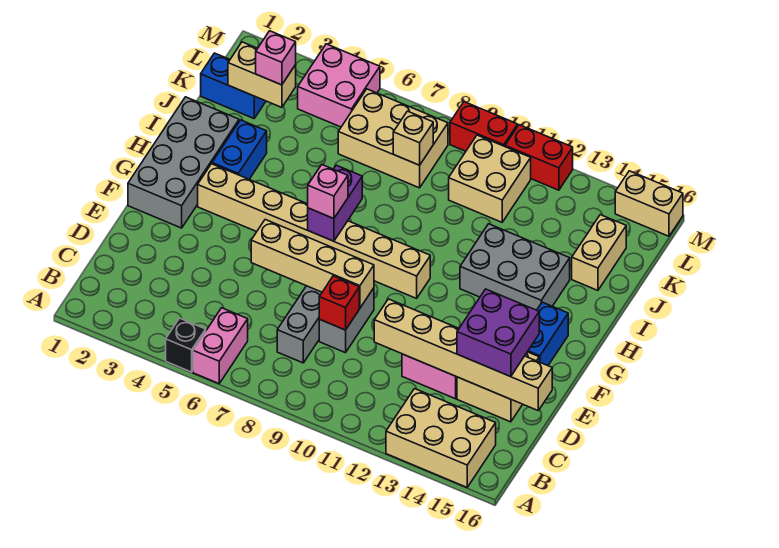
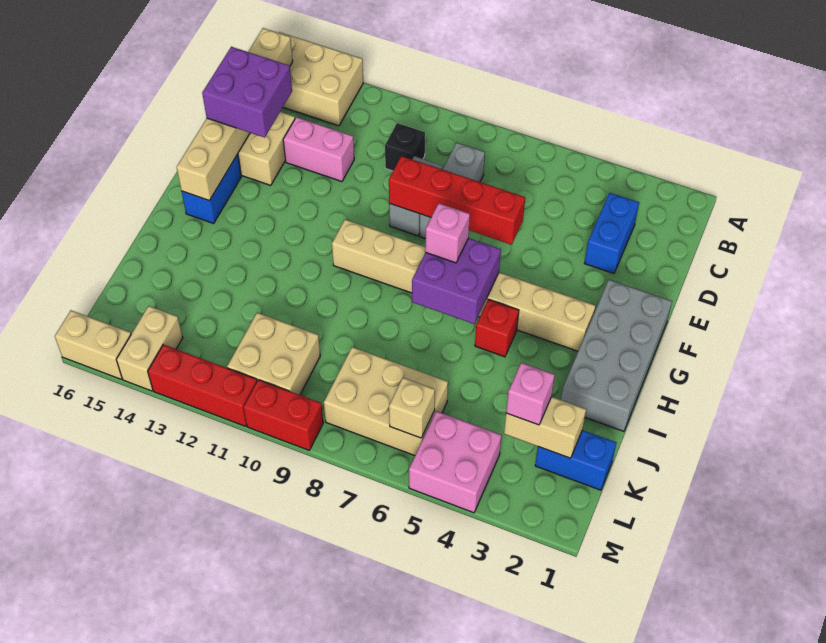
black 1x1 brick [166,318,206,372] -> black 1x1 brick moved to [385,123,425,171]
pink 1x2 brick [193,308,248,384] -> none
red 1x1 brick [319,276,359,330] -> red 1x1 brick moved to [475,299,519,357]
tan 1x6 brick [374,299,552,410] -> tan 1x6 brick turned to [177,28,293,201]
tan 1x4 brick [251,220,374,308] -> red 1x4 brick [389,156,525,245]
purple 1x2 brick [308,165,362,241] -> purple 2x2 brick [412,238,501,324]
blue 1x2 brick [212,120,267,179] -> blue 1x2 brick moved to [585,193,639,274]
grey 2x3 brick [460,224,570,310] -> none
tan 1x2 brick [572,215,626,290] -> tan 1x2 brick moved to [116,306,183,391]
tan 1x1 brick [393,111,433,165] -> tan 1x1 brick moved to [389,378,435,438]
red 1x2 brick [505,125,573,190] -> red 1x3 brick [148,345,257,426]

